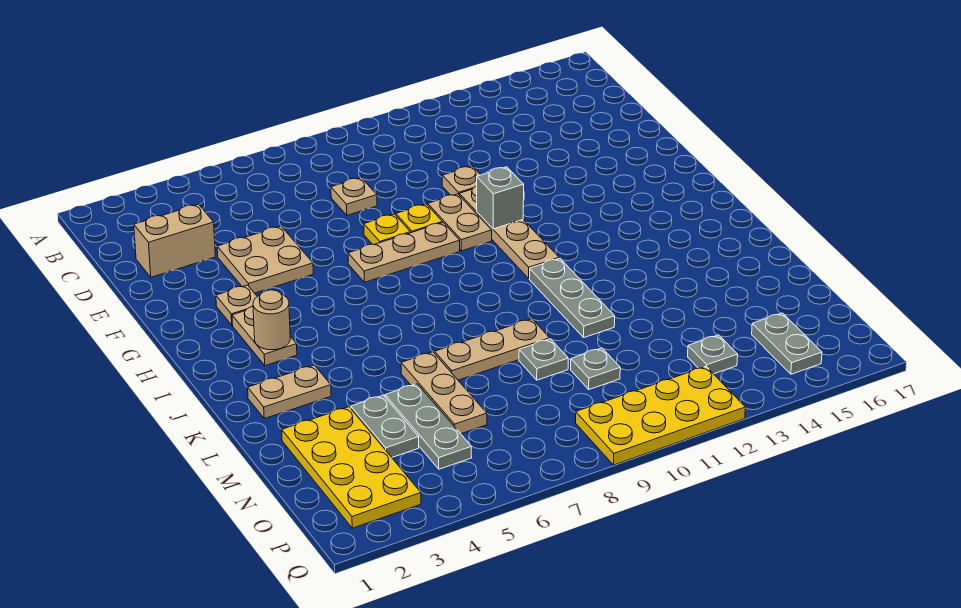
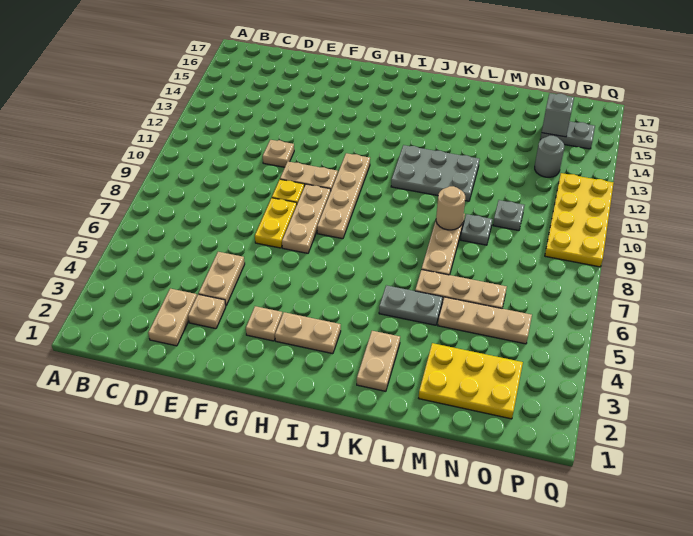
tan 1x2 brick [134,204,215,277] -> tan 1x2 plate [148,289,197,346]
tan 1x1 plate [331,178,377,215] -> tan 1x1 plate moved to [188,294,226,329]
tan 2x2 plate [217,226,313,293] -> tan 1x2 plate [199,252,245,305]
yellow 1x1 plate [364,214,410,245] -> yellow 1x2 plate [255,198,297,248]
tan 1x4 plate [459,186,559,278] -> tan 1x4 plate turned to [317,153,370,239]
grey 1x1 brick [477,167,524,229] -> grey 1x1 brick moved to [542,93,574,137]
tan 1x1 round brick [253,290,290,350] -> tan 1x1 round brick moved to [436,186,465,230]
grey 1x3 plate [529,258,615,337] -> grey 2x3 plate [391,145,480,201]
yellow 2x4 plate [282,407,421,528] -> yellow 2x3 plate [419,343,523,419]
grey 1x2 plate [351,395,419,457] -> grey 1x2 plate moved to [379,285,443,325]
grey 1x3 plate [385,384,472,469] -> tan 1x3 plate [438,297,532,344]
grey 1x1 plate [688,335,738,374] -> grey 1x1 round brick [535,136,564,177]

